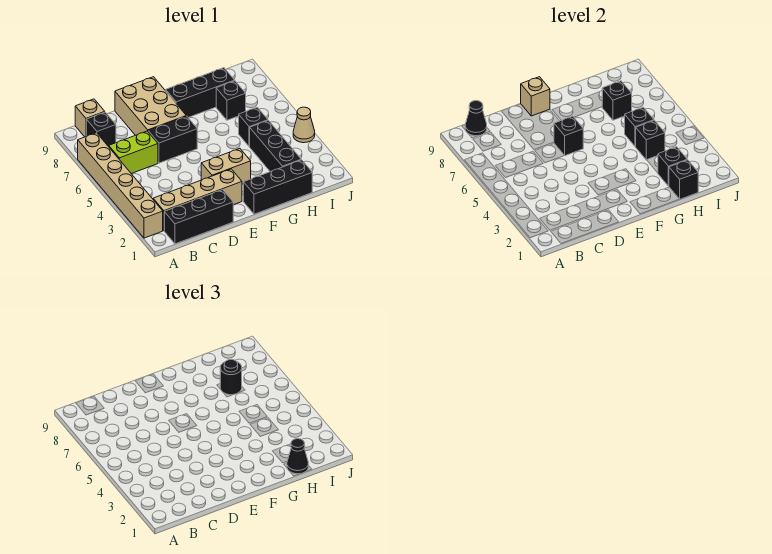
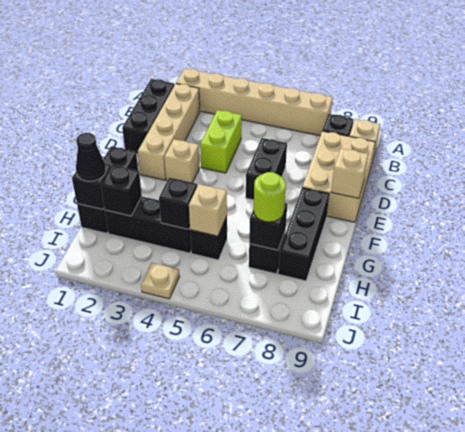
lime 1x2 brick [109,131,158,174] -> lime 1x2 brick moved to [200,110,242,173]
black 1x1 cone [465,101,487,136] -> none
tan 2x3 brick [115,77,186,135] -> tan 2x3 brick turned to [302,131,375,222]
tan 1x2 brick [201,149,251,184] -> tan 1x1 brick [164,139,200,183]
black 1x1 brick [554,116,583,156] -> none
black 1x1 brick [625,107,654,147] -> tan 1x1 brick [189,184,227,236]
black 1x1 round brick [220,360,242,395] -> lime 1x1 round brick [254,172,286,222]
tan 1x1 cone [293,107,315,143] -> tan 1x1 plate [141,263,180,299]

